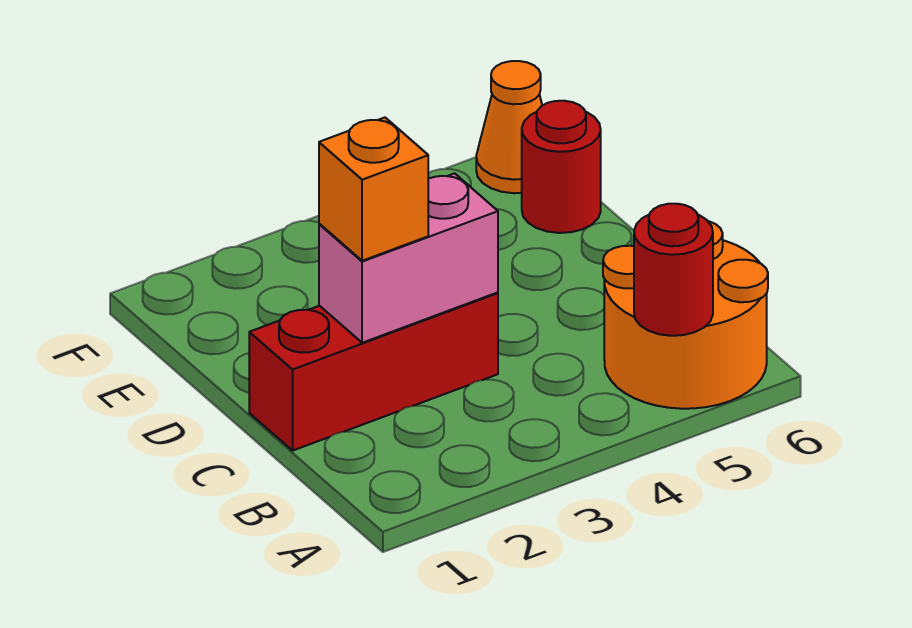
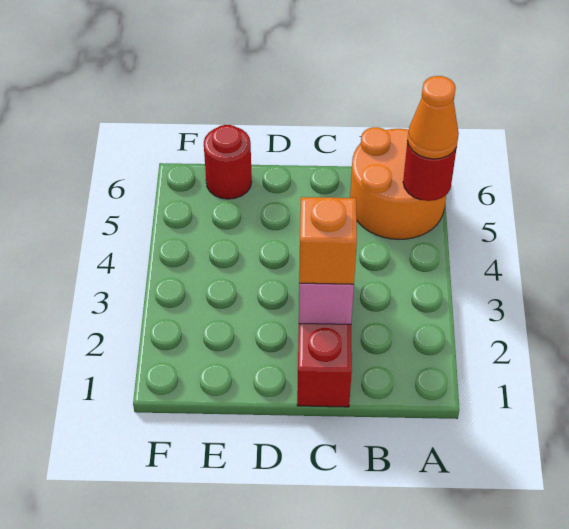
orange 1x1 cone [476,61,542,193] -> orange 1x1 cone moved to [407,76,459,159]

